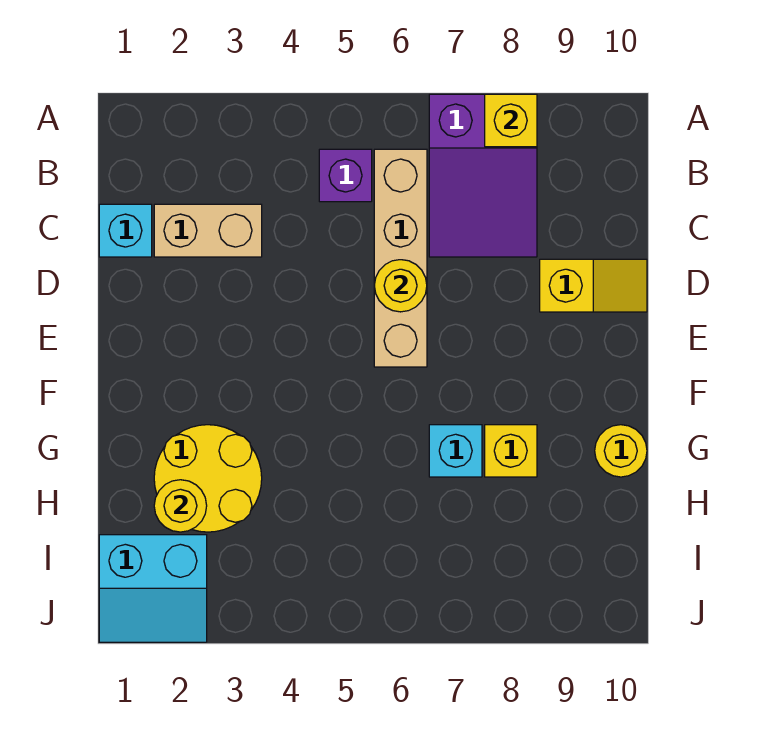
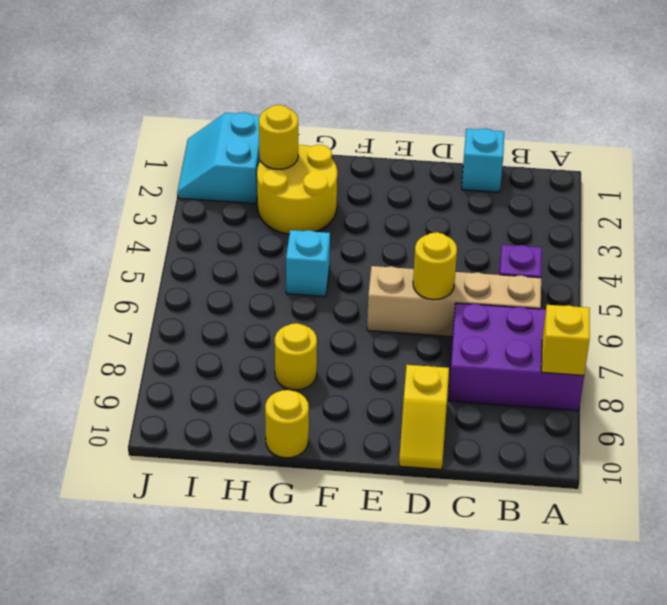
purple 2x3 slope [429,94,537,257] -> purple 2x3 brick [449,303,584,411]
tan 1x2 brick [154,204,262,257] -> none
cyan 1x1 brick [429,425,482,477] -> cyan 1x1 brick moved to [286,230,330,297]
yellow 1x1 brick [485,425,537,477] -> yellow 1x1 round brick [275,323,317,390]

